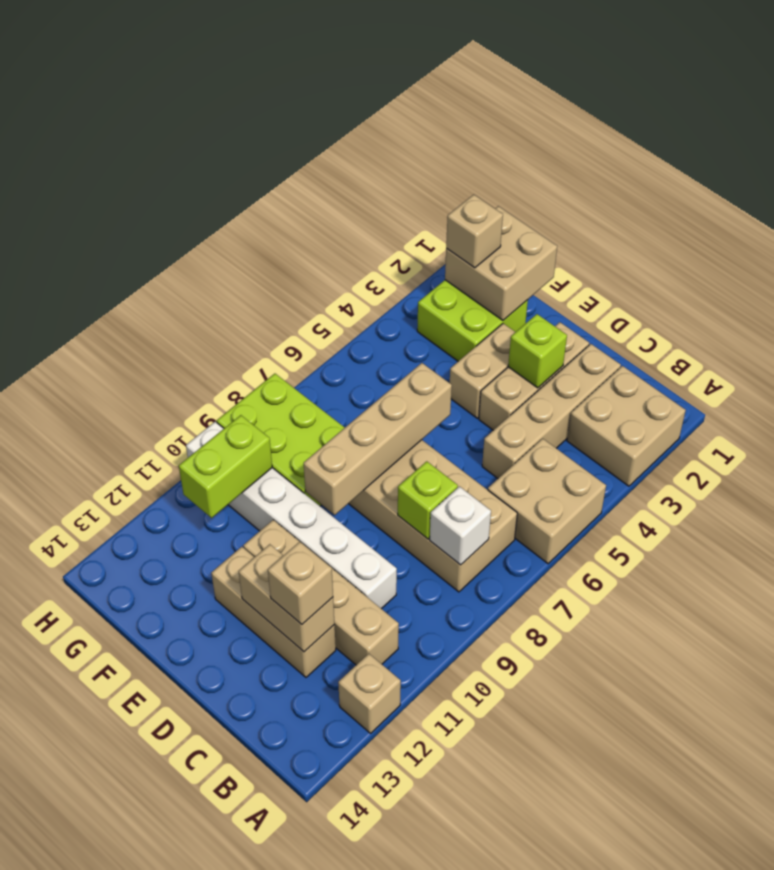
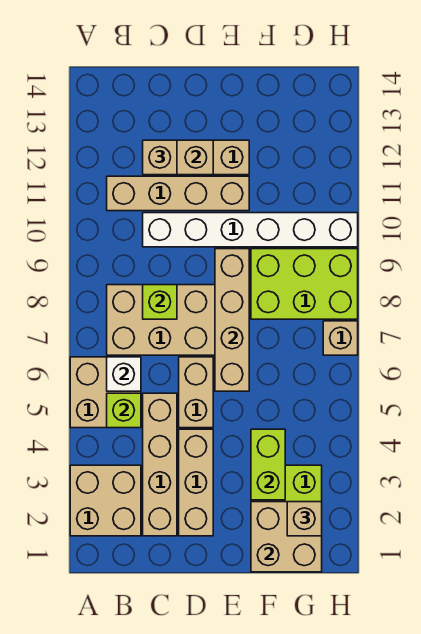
tan 1x1 brick [338,654,401,733] -> tan 1x1 brick moved to [323,321,358,355]
white 1x1 brick [430,486,491,565] -> white 1x1 brick moved to [107,357,141,391]
lime 1x1 brick [508,314,567,388] -> lime 1x1 brick moved to [107,393,141,428]
tan 1x2 brick [450,323,515,418] -> tan 1x2 brick moved to [179,357,213,428]
lime 1x2 brick [179,415,272,518] -> lime 1x2 brick moved to [251,429,285,500]

